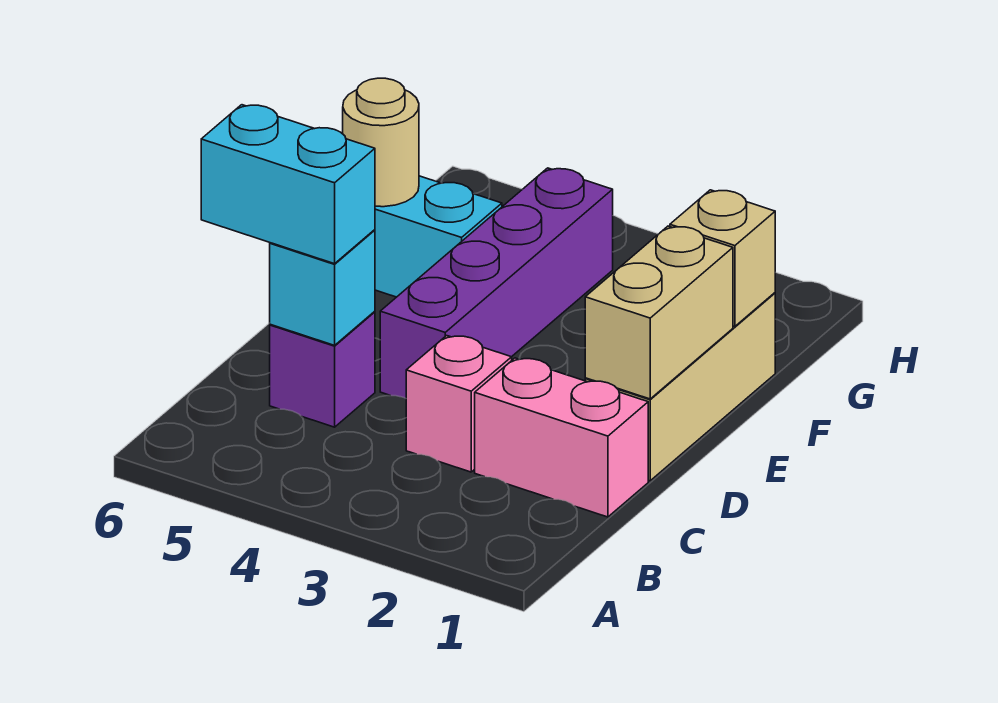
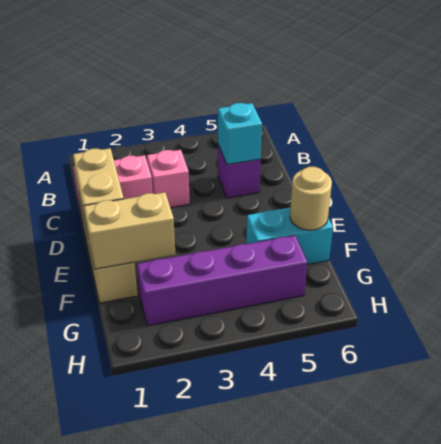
cyan 1x2 brick [201,105,375,264] -> none
purple 1x4 brick [380,168,613,398] -> purple 1x4 brick turned to [137,235,308,326]
tan 1x1 brick [670,190,775,326] -> tan 1x2 brick [84,192,176,269]

